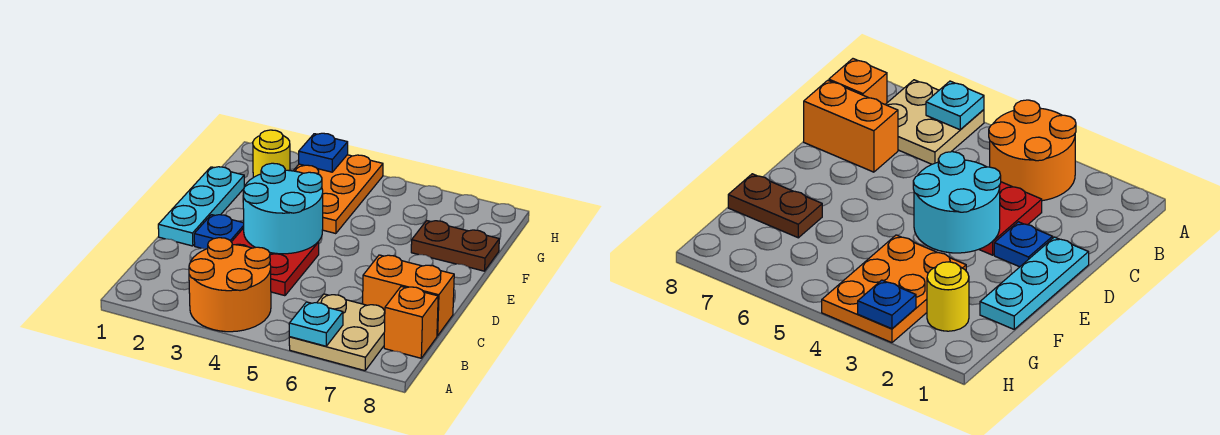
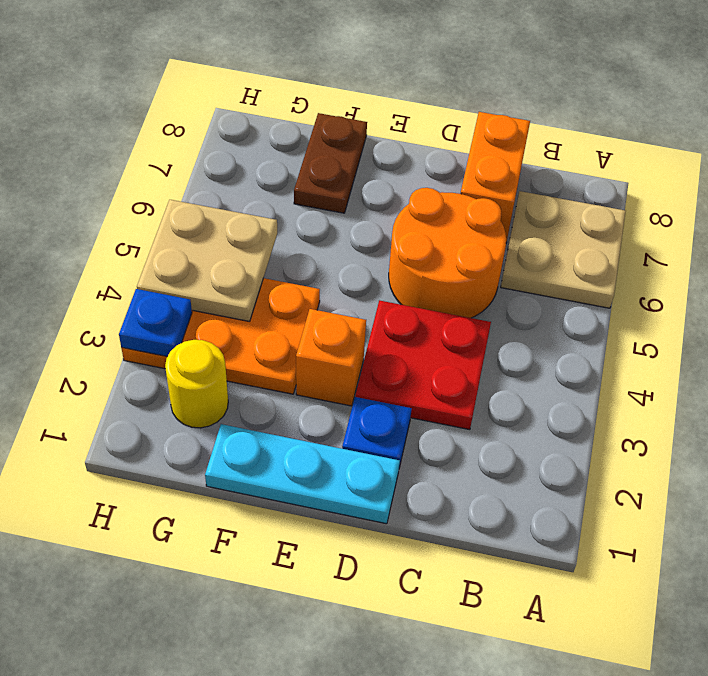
orange 2x2 round brick [189,238,271,332] -> orange 2x2 round brick moved to [389,188,506,318]
cyan 1x1 plate [289,302,343,346] -> none
orange 1x1 brick [384,286,438,358] -> orange 1x1 brick moved to [296,309,366,406]
cyan 2x2 round brick [243,163,323,254] -> none
none -> tan 2x2 plate [137,200,277,322]

